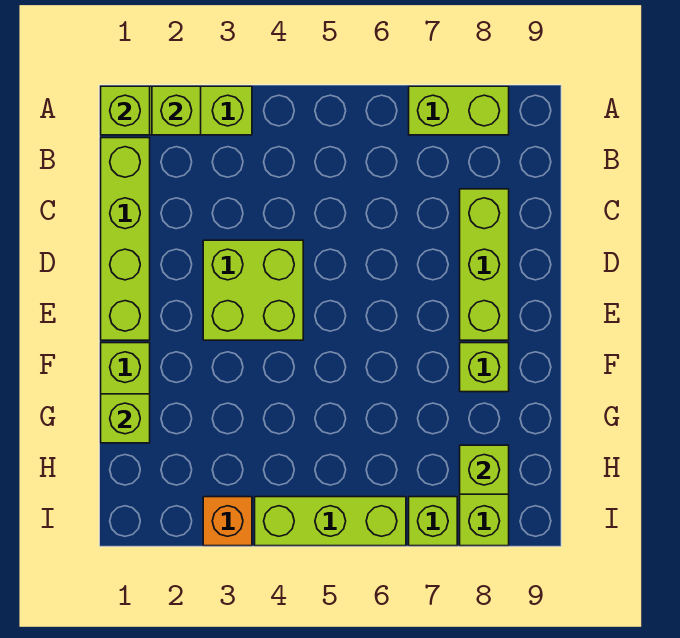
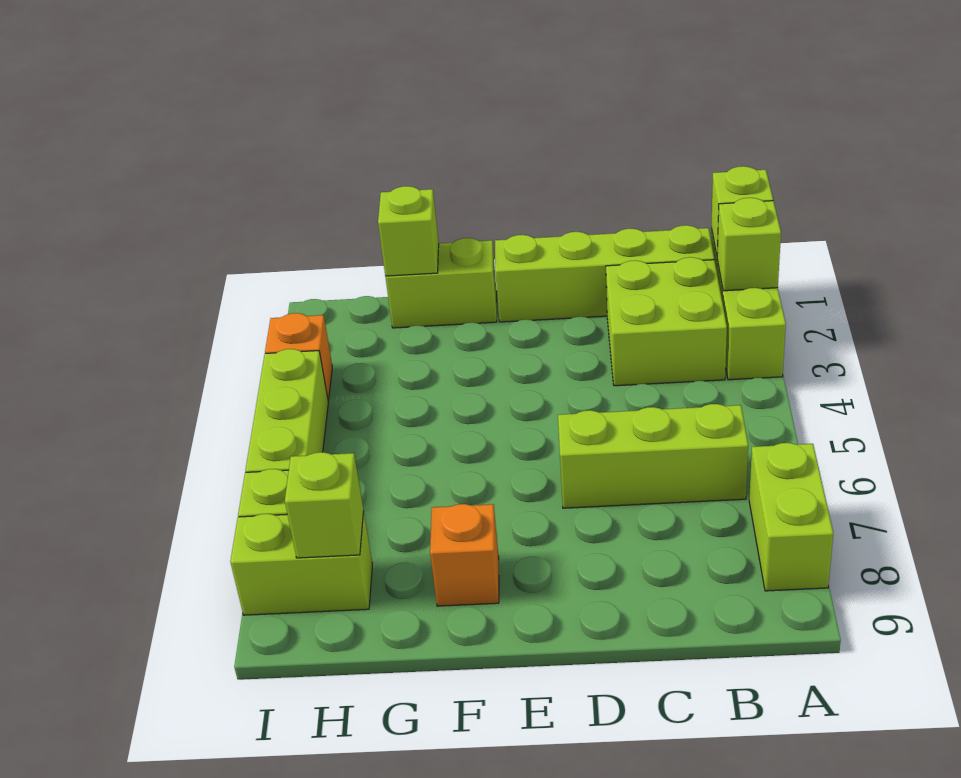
lime 1x3 brick [460,189,509,340] -> lime 1x3 brick moved to [558,404,748,508]
lime 2x2 brick [203,240,303,340] -> lime 2x2 brick moved to [606,257,727,386]
lime 1x1 brick [460,343,509,392] -> orange 1x1 brick [430,504,499,606]

